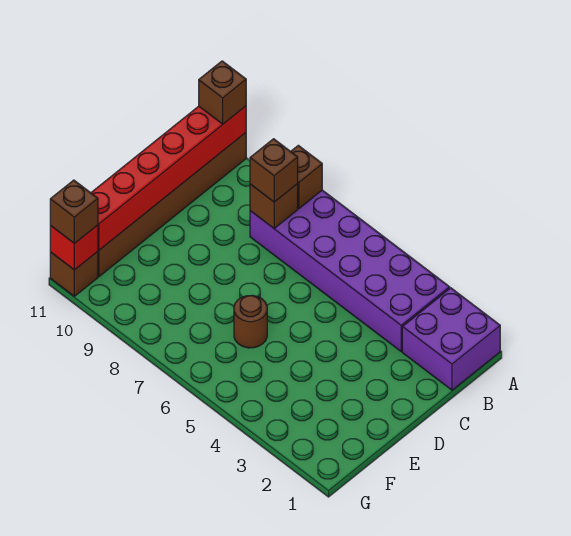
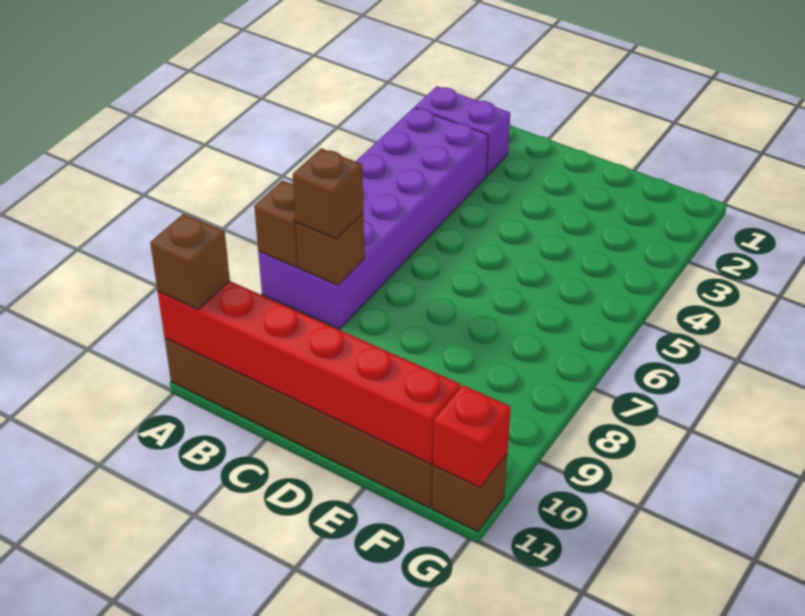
purple 2x2 brick [402,288,500,390] -> purple 1x2 brick [415,86,510,176]
brown 1x1 round brick [234,295,267,348] -> none
brown 1x1 brick [50,180,98,243] -> none

